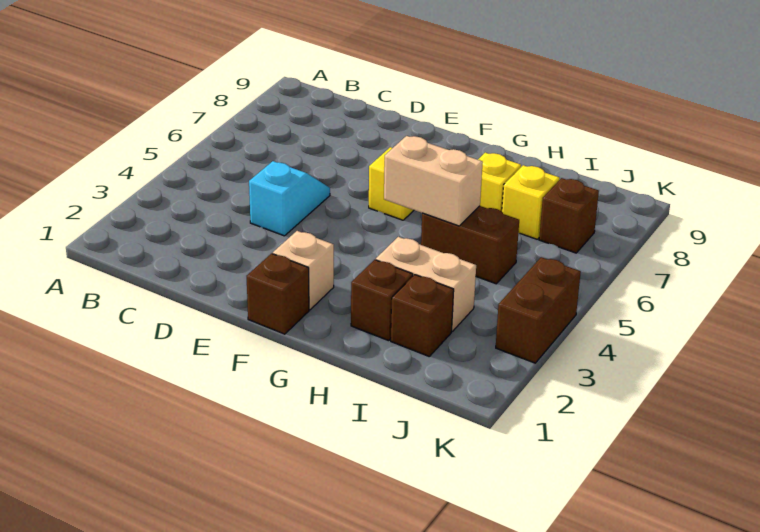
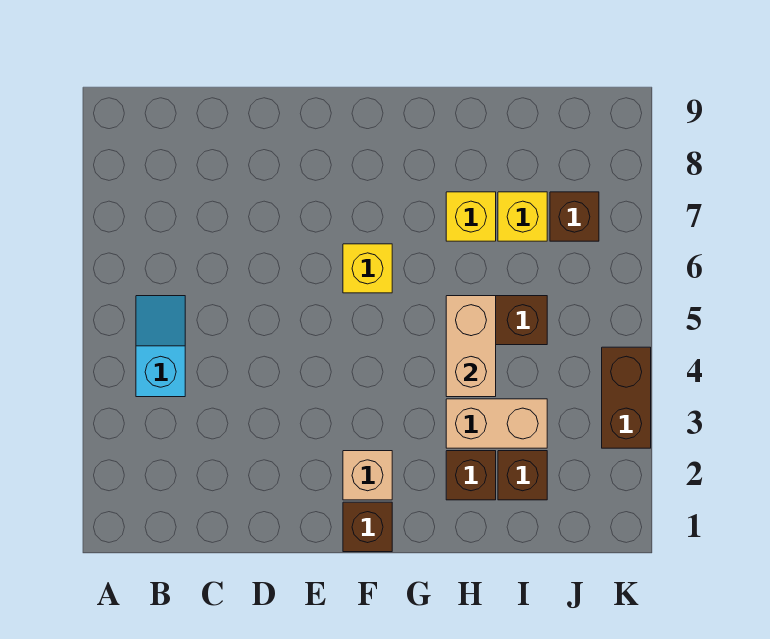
cyan 1x2 slope [249,161,330,236] -> cyan 1x2 slope moved to [136,296,185,397]
tan 1x2 brick [384,136,483,226] -> tan 1x2 brick turned to [446,296,496,397]

